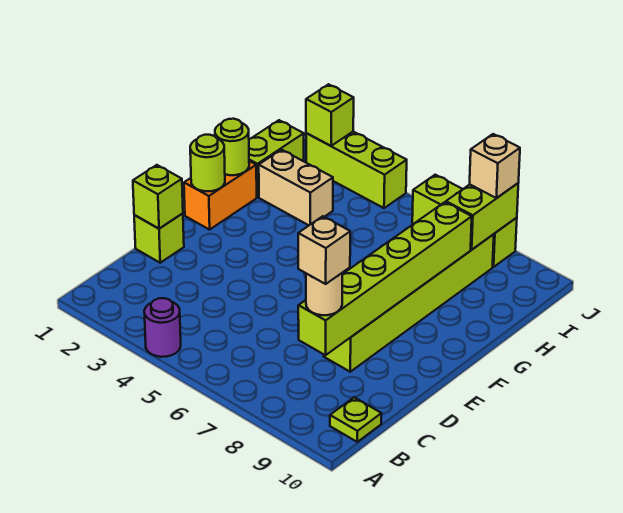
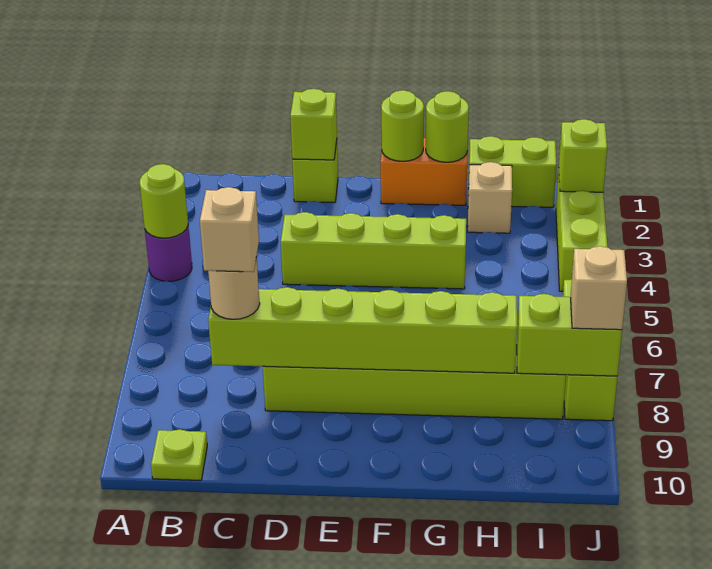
none -> lime 1x1 round brick [140,164,188,238]
none -> lime 1x4 brick [281,212,466,289]
tan 1x2 brick [259,150,333,225] -> tan 1x1 brick [468,162,512,233]

